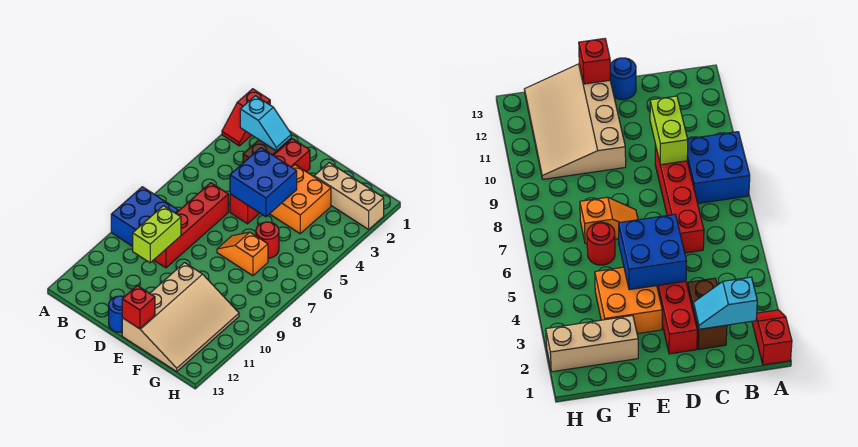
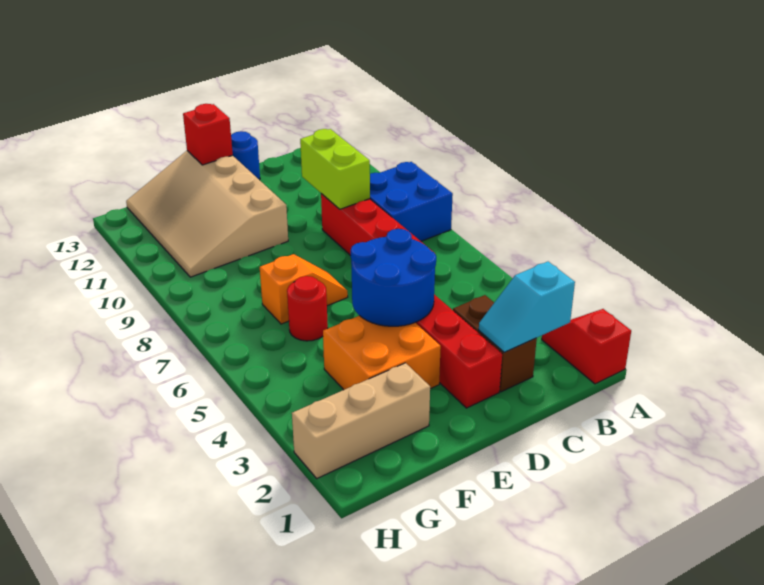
blue 2x2 brick [230,148,297,217] -> blue 2x2 round brick [351,229,436,326]

